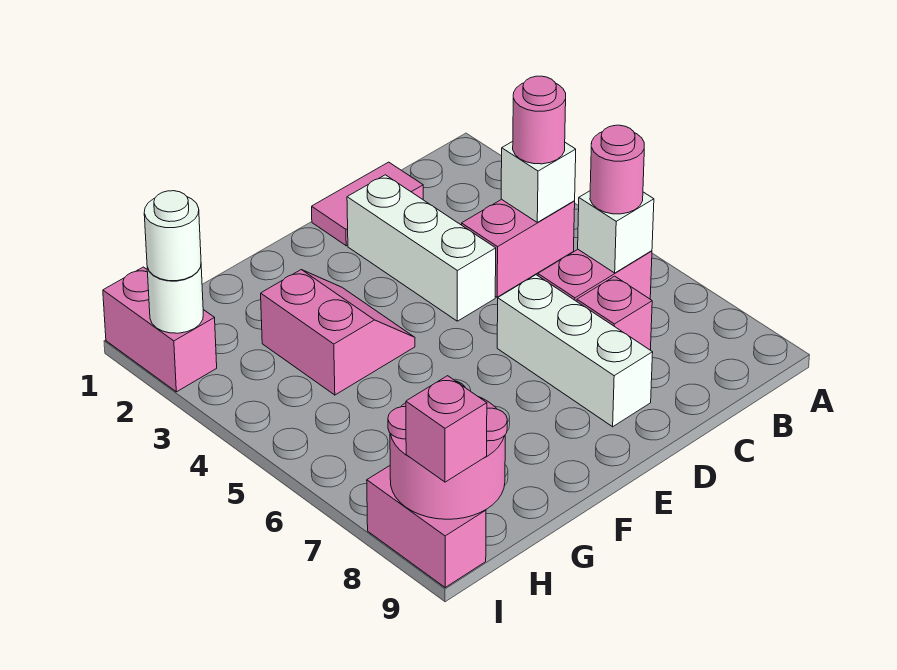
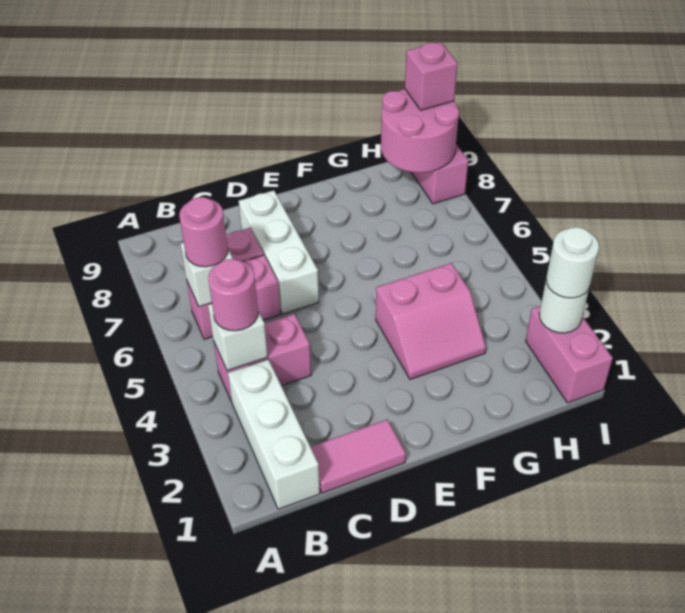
white 1x3 brick [347,175,496,321] -> white 1x3 brick moved to [228,359,320,509]
pink 2x2 slope [261,270,415,395] -> pink 2x2 slope turned to [376,263,486,379]

